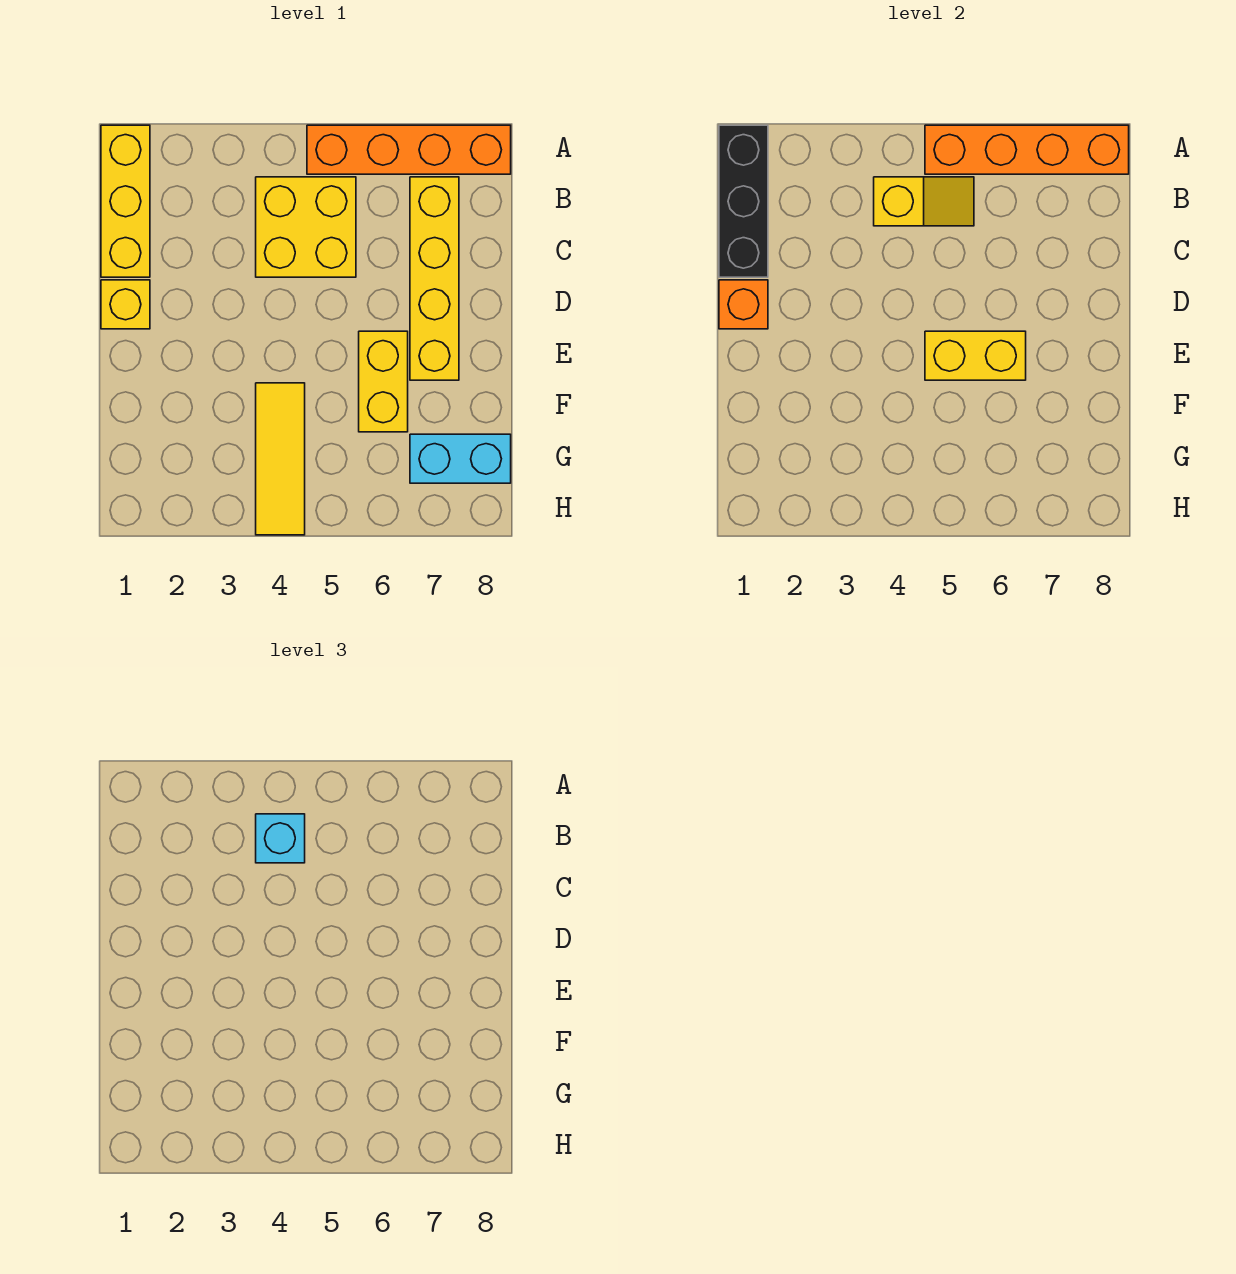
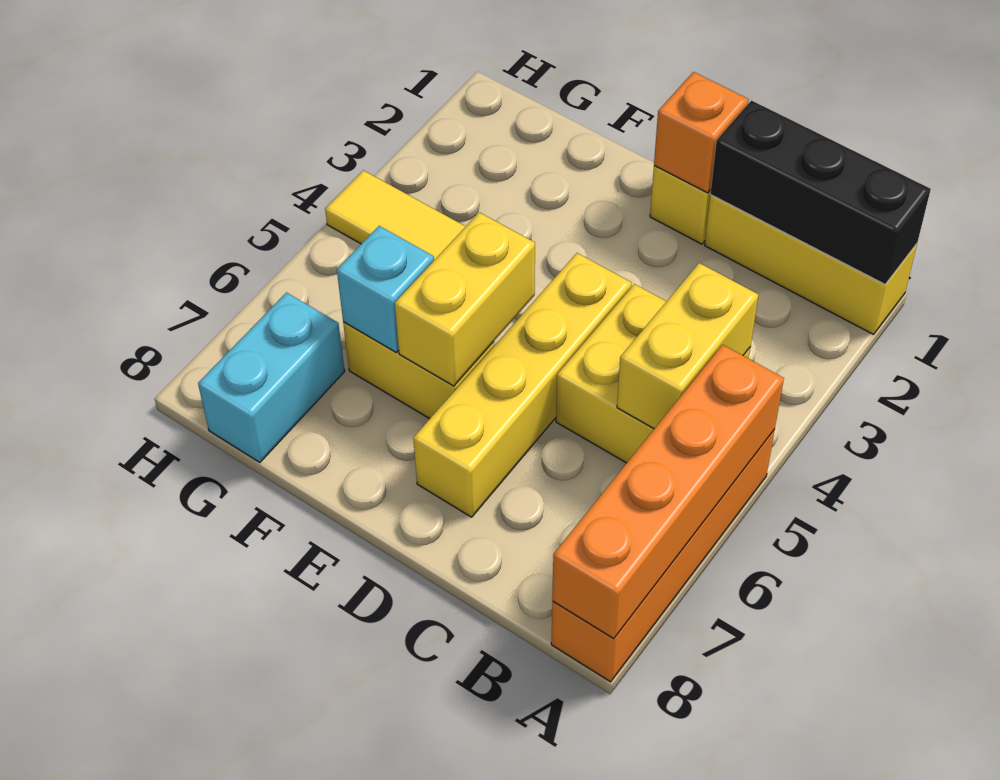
yellow 1x2 slope [874,177,974,226] -> yellow 1x2 brick [617,263,758,429]
cyan 1x1 brick [256,814,305,863] -> cyan 1x1 brick moved to [337,226,434,352]
yellow 1x4 brick [410,177,459,380] -> yellow 1x4 brick turned to [413,253,631,517]

